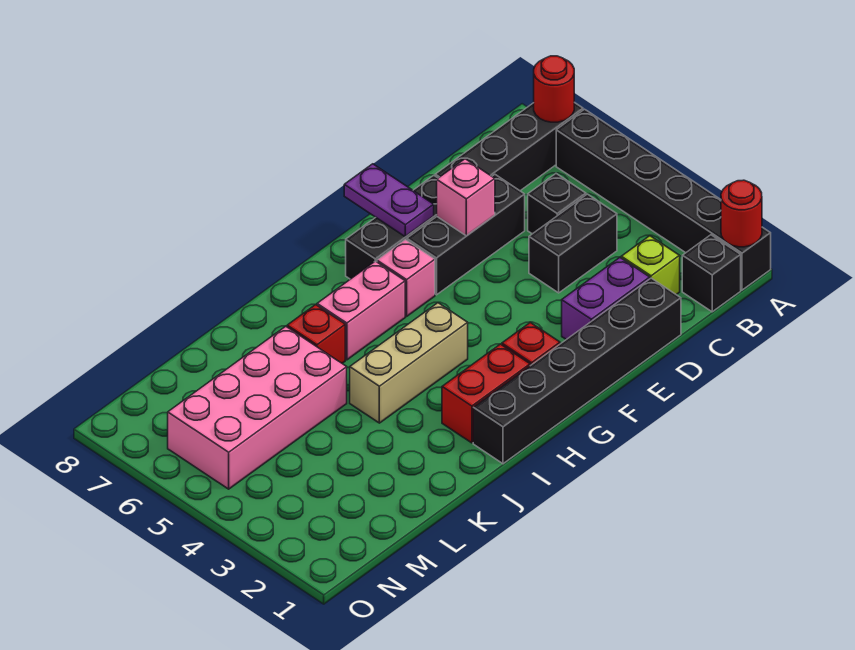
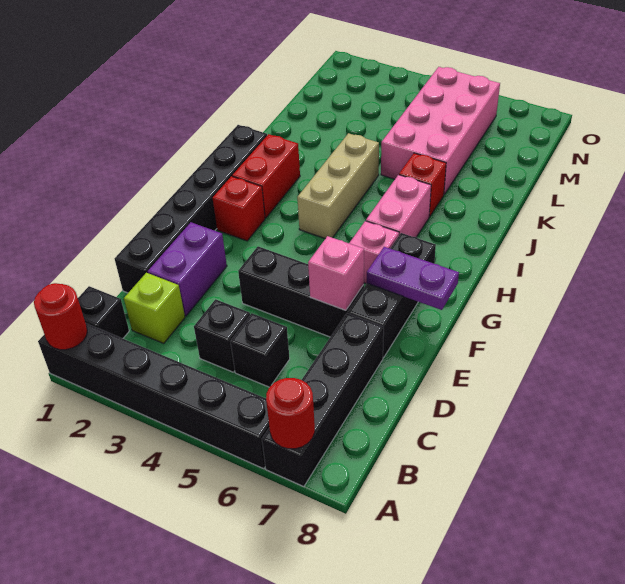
black 1x2 brick [529,194,617,293] -> black 1x1 brick [194,299,250,372]
black 1x3 brick [407,175,525,295] -> black 1x3 brick turned to [238,246,364,337]

